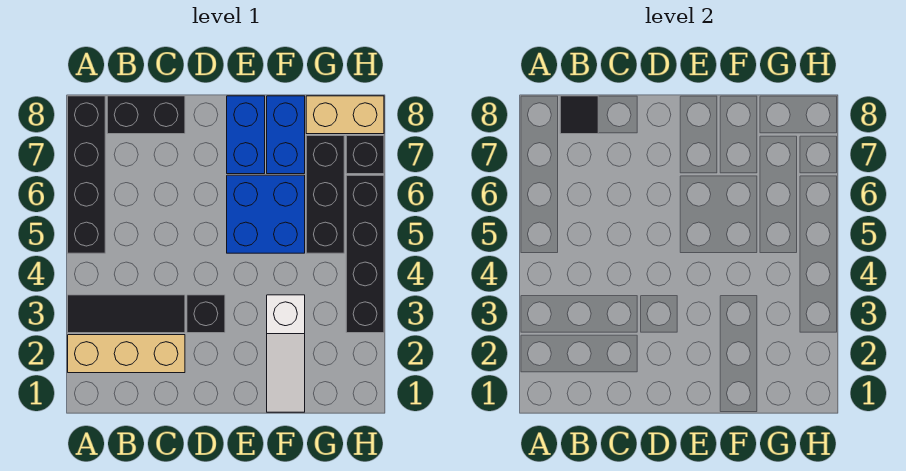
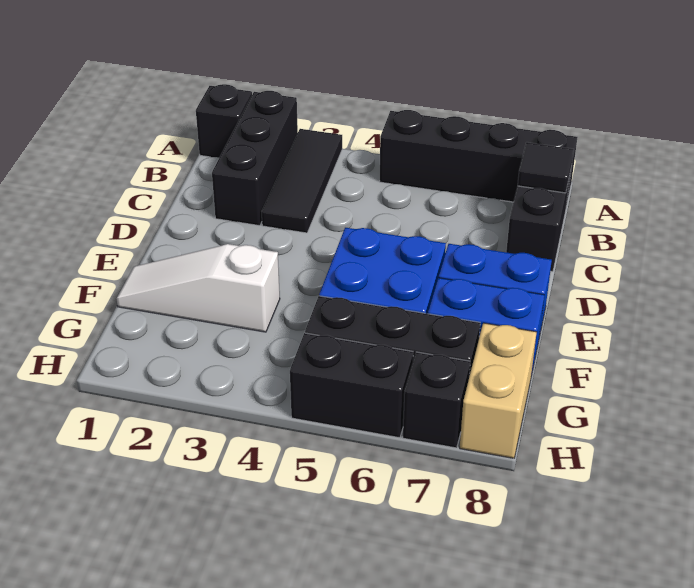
tan 1x3 brick [68,335,185,373] -> black 1x3 brick [212,91,298,226]
black 1x1 brick [187,295,225,333] -> black 1x1 brick moved to [196,84,252,158]
black 1x4 brick [346,175,384,333] -> black 1x2 brick [290,333,413,438]

